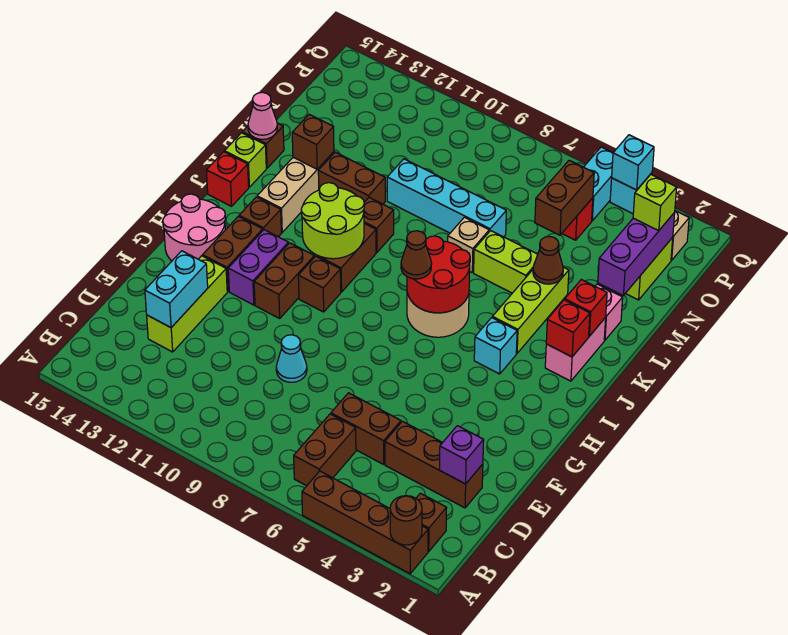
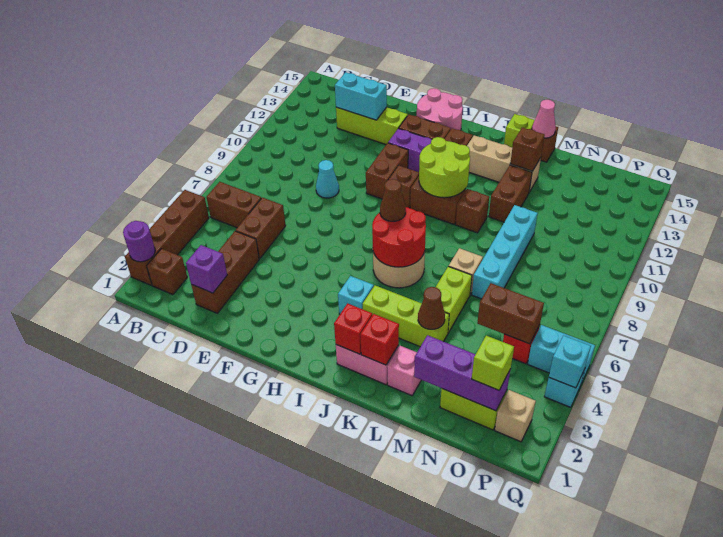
brown 1x1 round brick [390,496,422,545] -> purple 1x1 round brick [123,221,155,262]
brown 1x2 brick [254,243,314,318] -> brown 1x2 brick turned to [366,143,408,199]
red 1x1 brick [206,152,249,206] -> none

